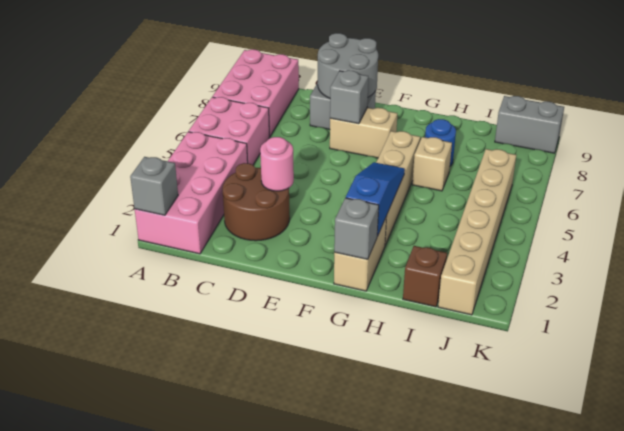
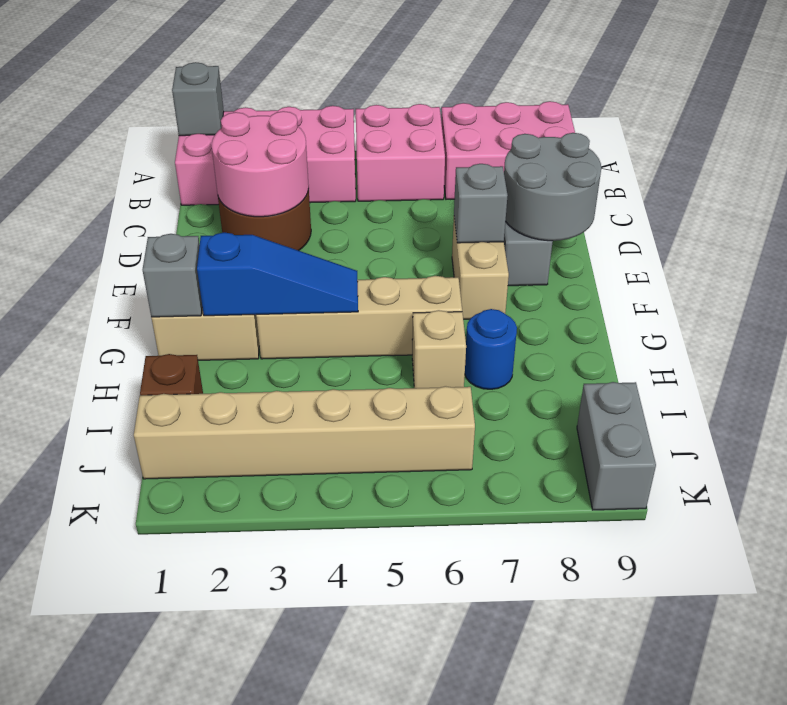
pink 1x1 round brick [260,137,294,191] -> pink 2x2 round brick [212,111,309,217]

